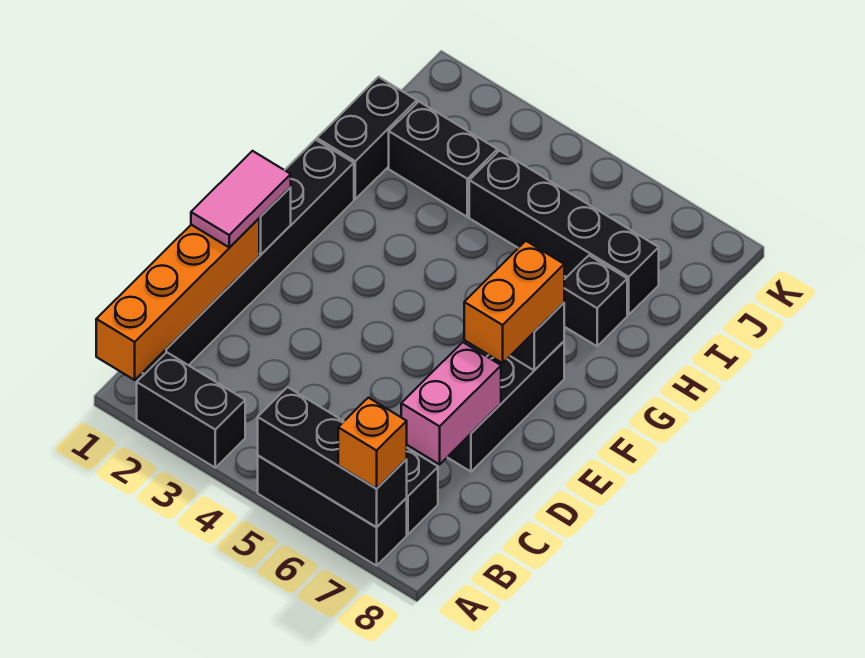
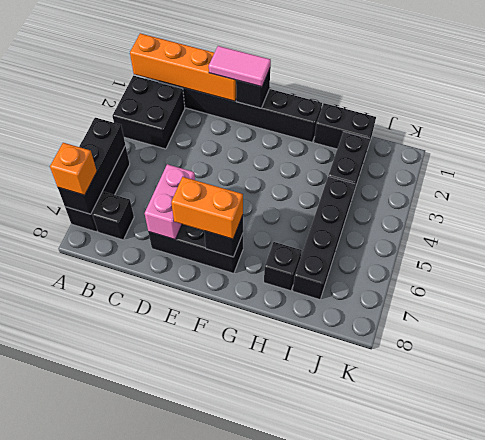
black 1x2 brick [137,352,245,468] -> black 2x2 brick [113,76,185,149]
pink 1x2 brick [401,342,501,464] -> pink 1x2 brick turned to [145,164,195,239]

